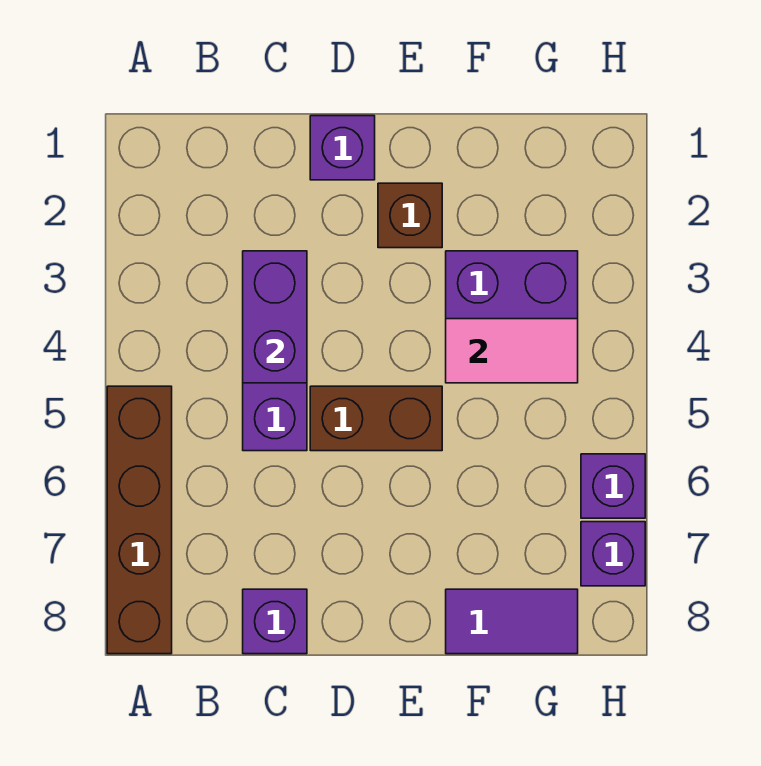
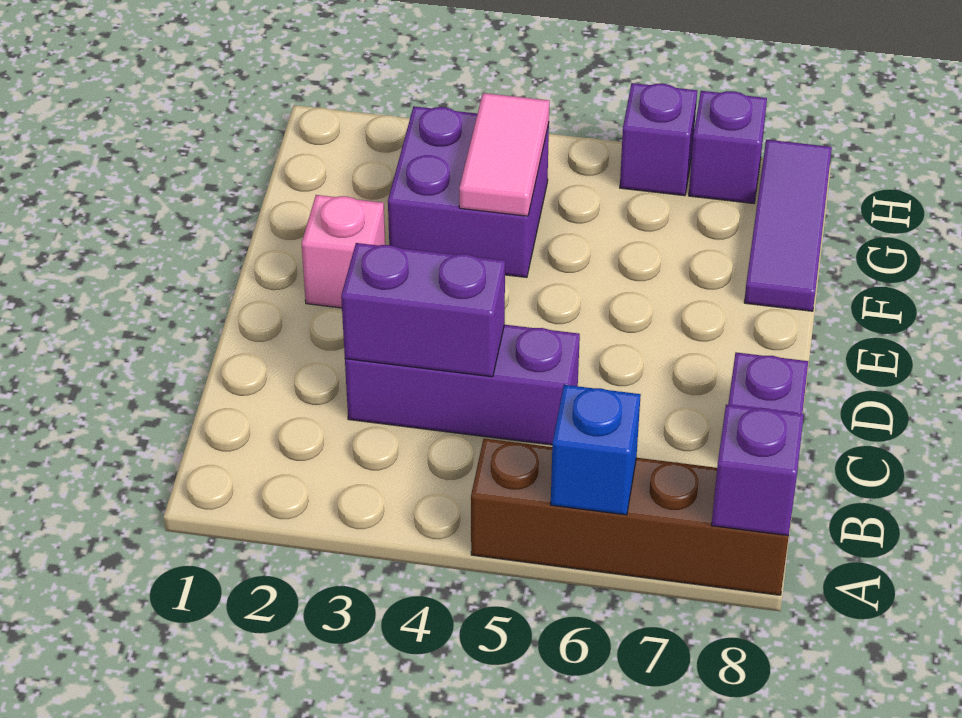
none -> blue 1x1 brick [551,385,641,515]
purple 1x1 brick [310,116,375,180] -> purple 1x1 brick moved to [712,405,804,536]
brown 1x2 brick [310,386,442,451] -> none
brown 1x1 brick [378,183,442,248] -> pink 1x1 brick [302,195,385,308]
purple 1x2 tile [446,589,578,654] -> purple 1x3 tile [744,140,832,311]

